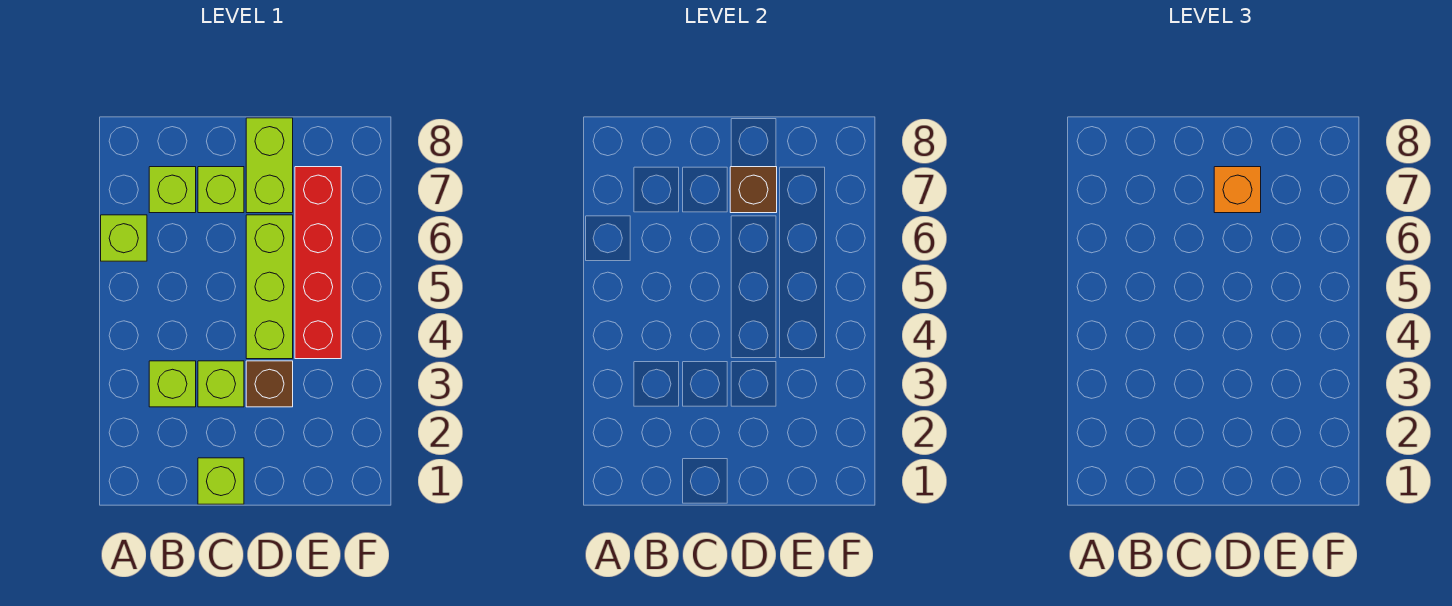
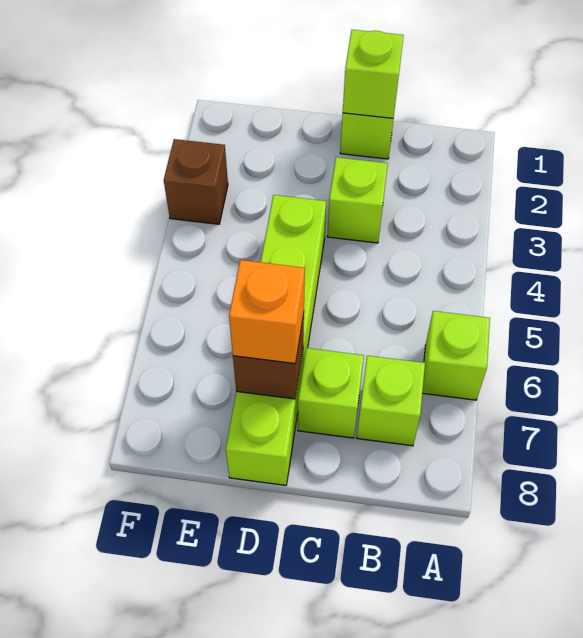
lime 1x1 brick [149,361,196,407] -> lime 1x1 brick moved to [343,30,404,118]
brown 1x1 brick [246,361,293,407] -> brown 1x1 brick moved to [164,139,228,224]
red 1x4 brick [295,167,341,359] -> none

